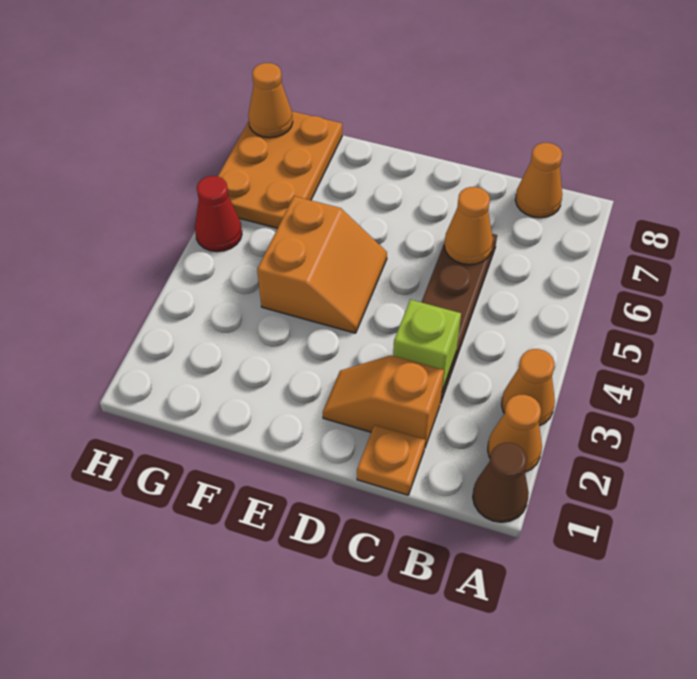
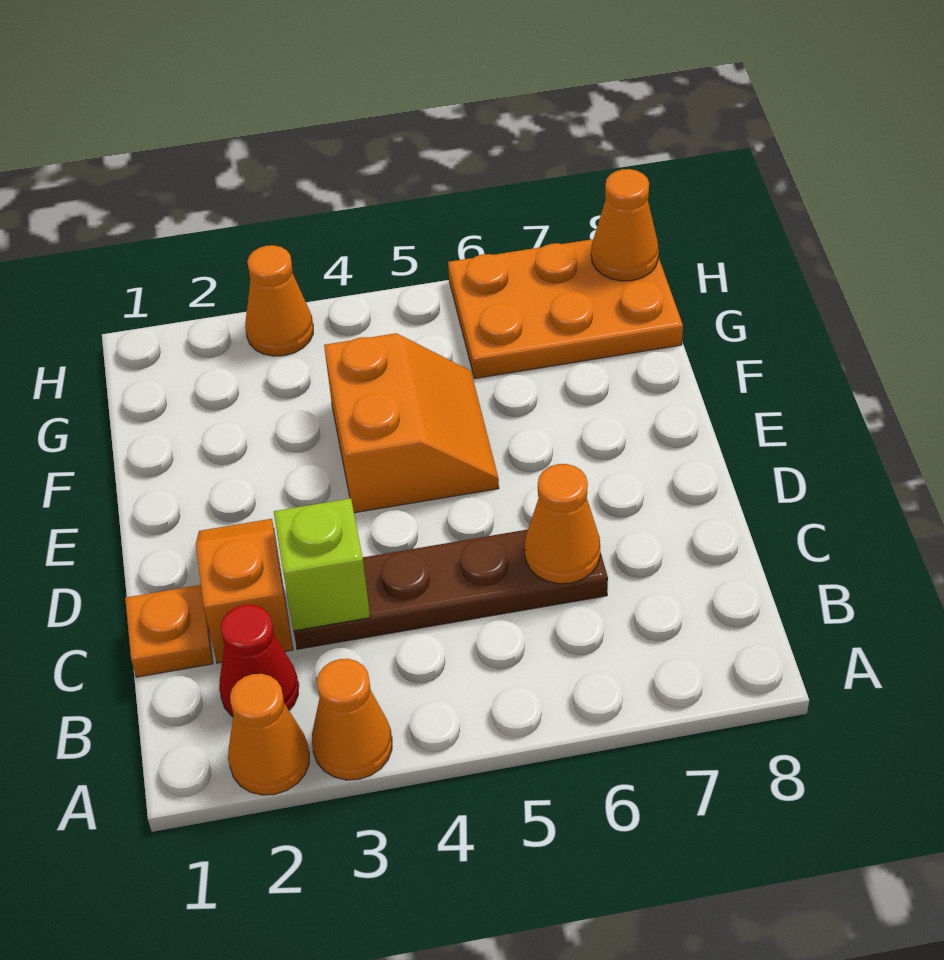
brown 1x1 cone [473,443,529,522] -> none
orange 1x1 cone [515,143,562,218] -> orange 1x1 cone moved to [245,245,313,356]
orange 2x2 slope [257,196,387,333] -> orange 2x2 slope turned to [324,333,499,513]
red 1x1 cone [195,176,242,252] -> red 1x1 cone moved to [219,605,299,717]

